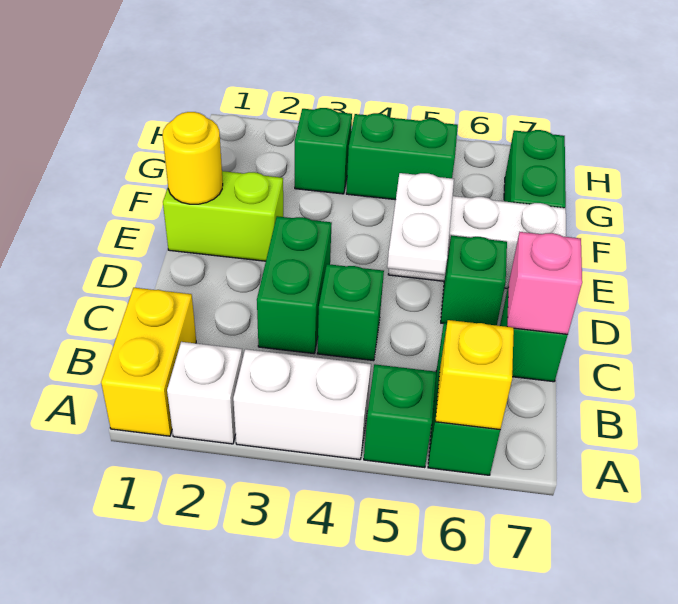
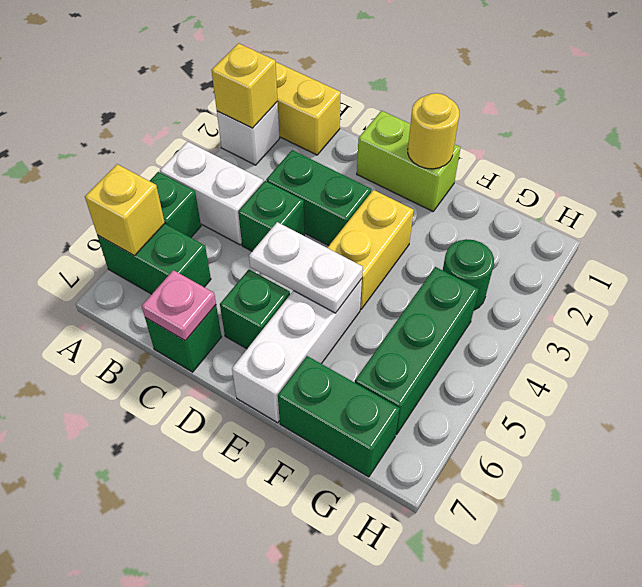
none -> yellow 1x1 brick [212,43,278,128]
white 1x2 brick [233,349,371,460] -> white 1x2 brick turned to [160,142,263,245]
pink 1x1 brick [507,232,582,334] -> pink 1x1 plate [142,270,216,340]
lime 1x2 brick [163,171,283,261] -> lime 1x2 brick turned to [357,111,461,211]
none -> yellow 1x2 brick [328,190,414,309]
green 1x1 brick [295,108,352,194] -> green 1x1 round brick [443,239,494,310]
green 1x2 brick [346,113,458,200] -> green 1x3 brick [355,267,479,435]

